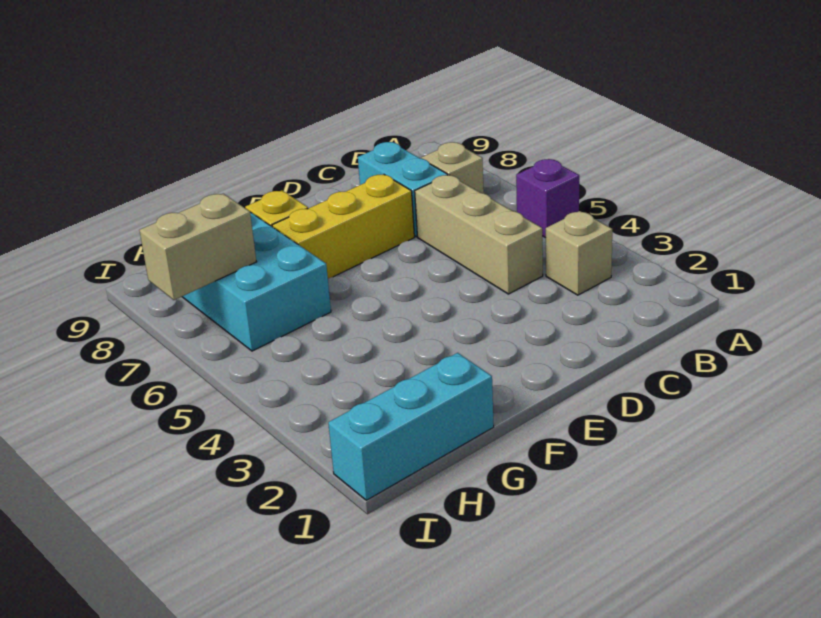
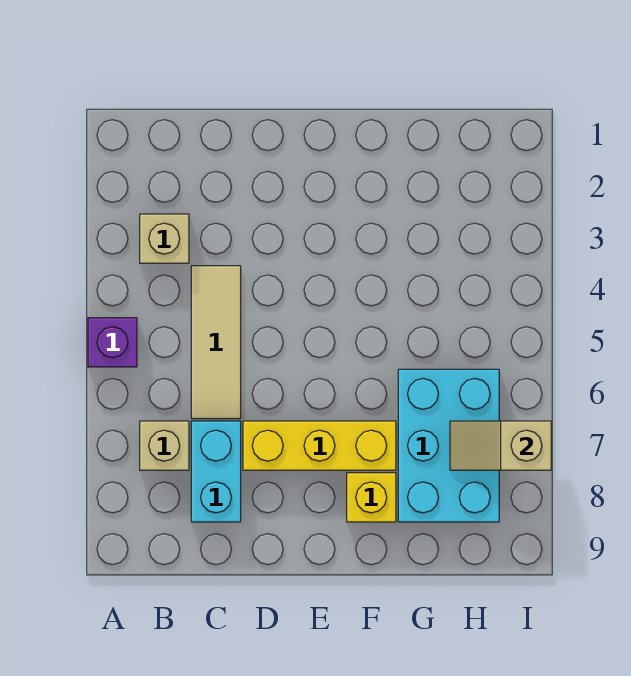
tan 1x3 brick [415,175,543,294] -> tan 1x3 tile [191,266,241,419]
cyan 1x3 brick [328,353,494,500] -> none
tan 1x2 brick [139,194,256,300] -> tan 1x2 slope [450,421,551,470]

